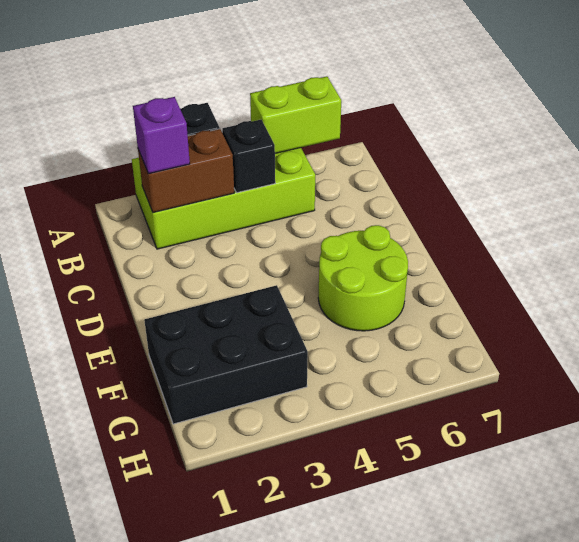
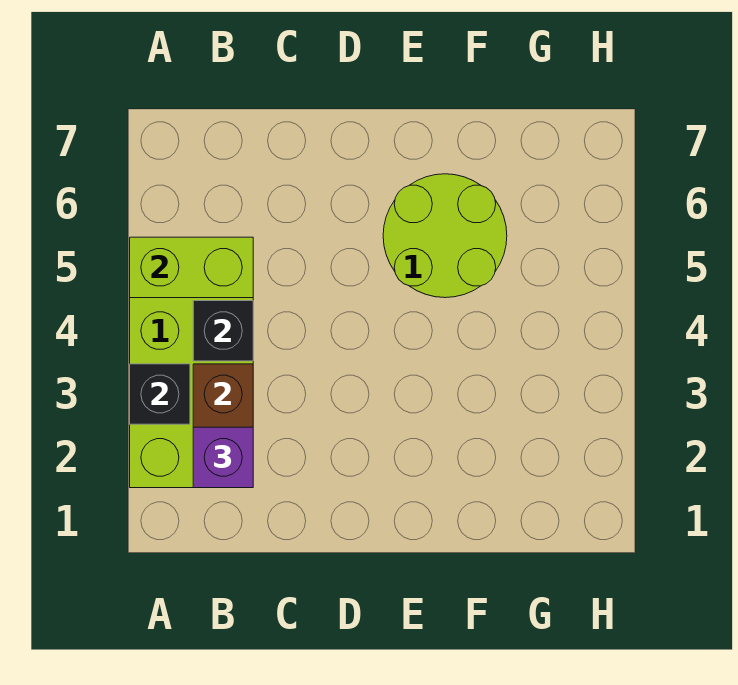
lime 1x2 brick [250,76,341,153] -> lime 1x2 brick turned to [130,237,253,298]
black 2x3 brick [144,285,308,424] -> none

